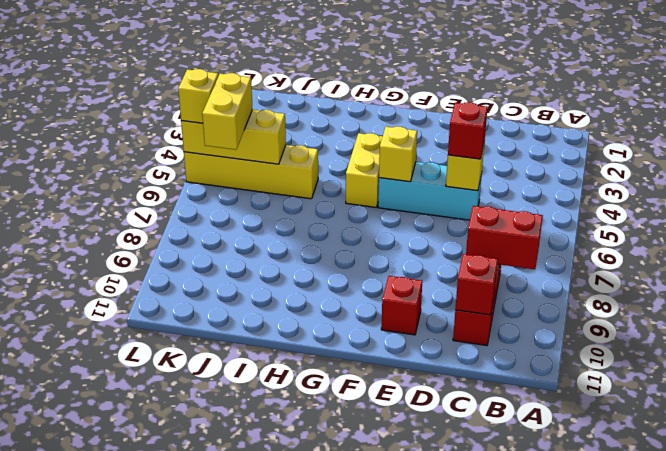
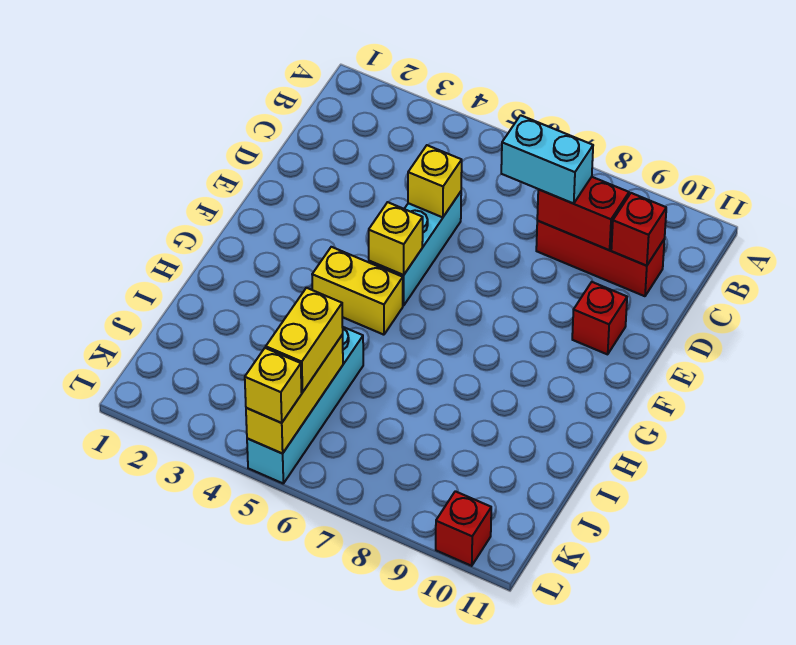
red 1x2 brick [466,206,543,269] -> red 1x2 brick turned to [537,177,629,250]
none -> cyan 1x2 brick [501,115,593,204]
red 1x1 brick [448,102,488,159] -> red 1x1 brick moved to [436,491,491,566]
yellow 1x4 brick [184,145,318,199] -> cyan 1x4 brick [247,327,363,483]
yellow 1x2 brick [202,73,253,150] -> yellow 1x2 brick turned to [266,288,343,392]

